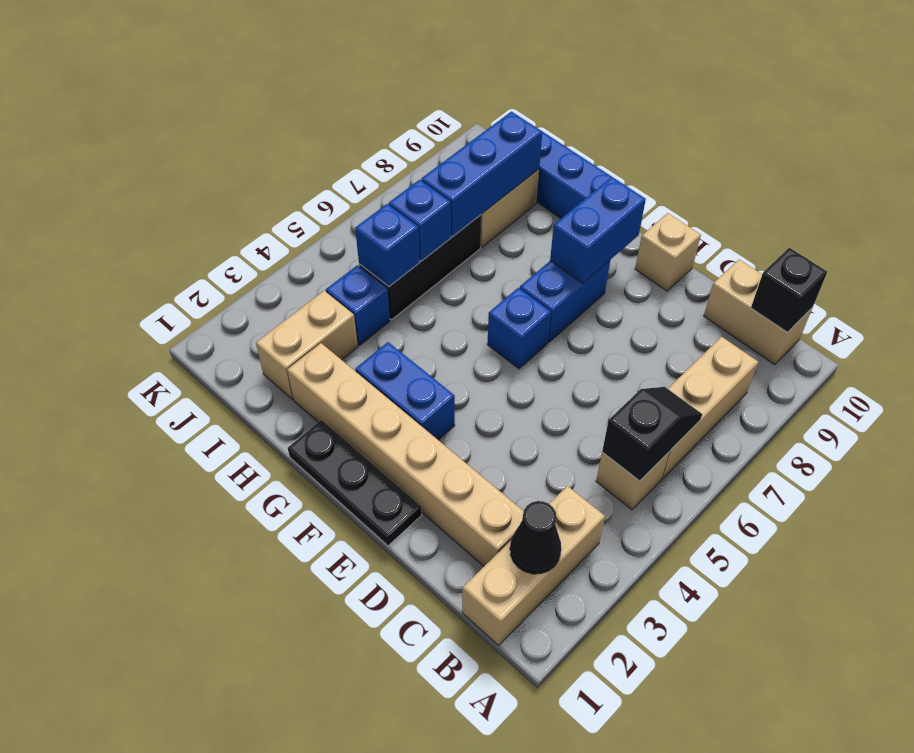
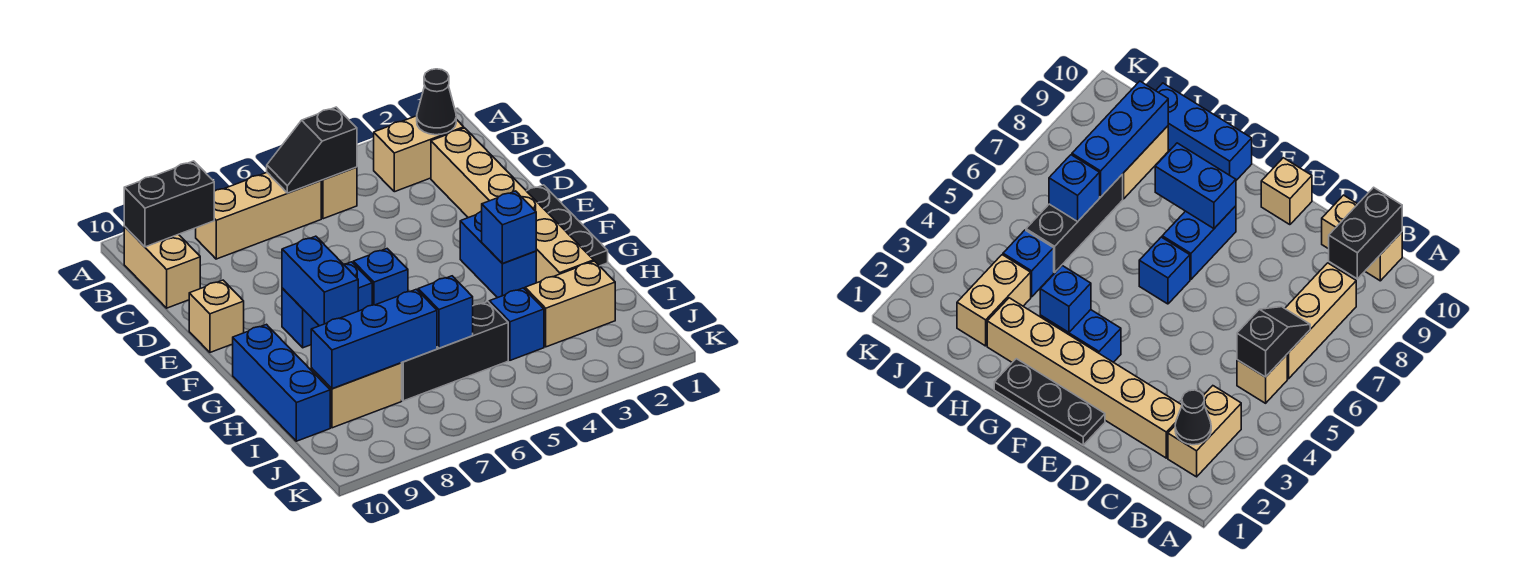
tan 1x3 brick [462,486,605,645] -> tan 1x2 brick [374,116,464,192]
black 1x1 brick [751,248,827,332] -> black 1x2 brick [124,161,214,247]
blue 1x2 brick [550,177,646,283] -> blue 1x2 brick turned to [282,236,358,326]
blue 1x1 brick [355,204,420,286] -> blue 1x1 brick moved to [482,191,536,264]

